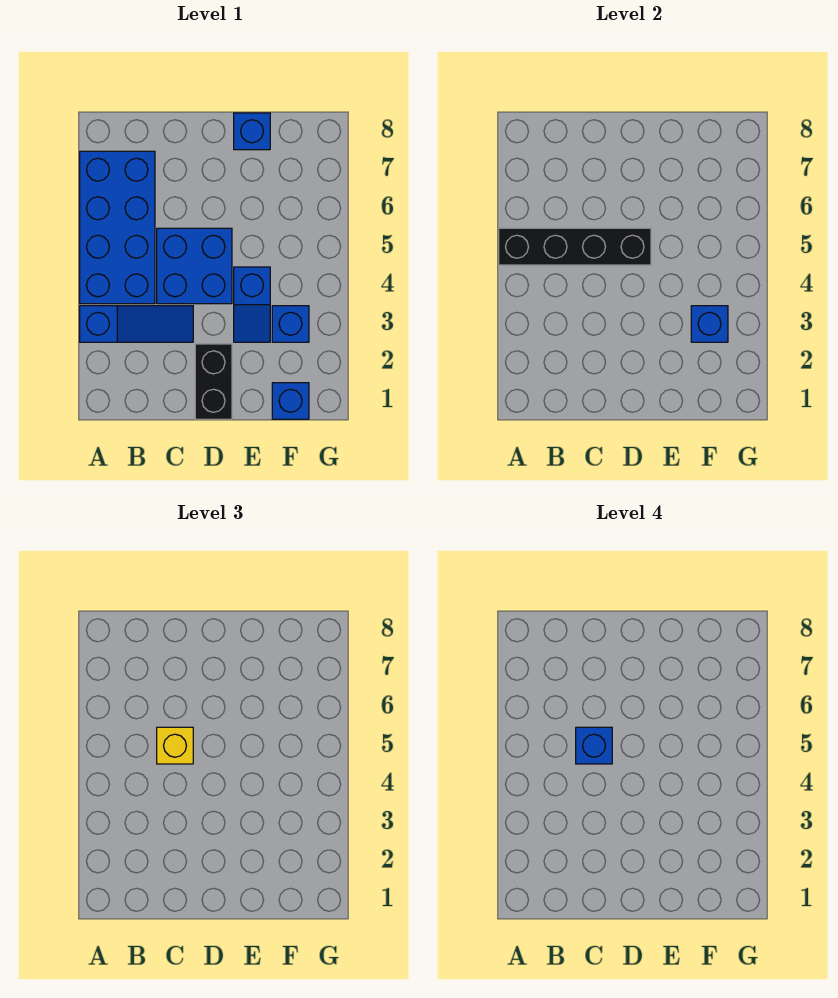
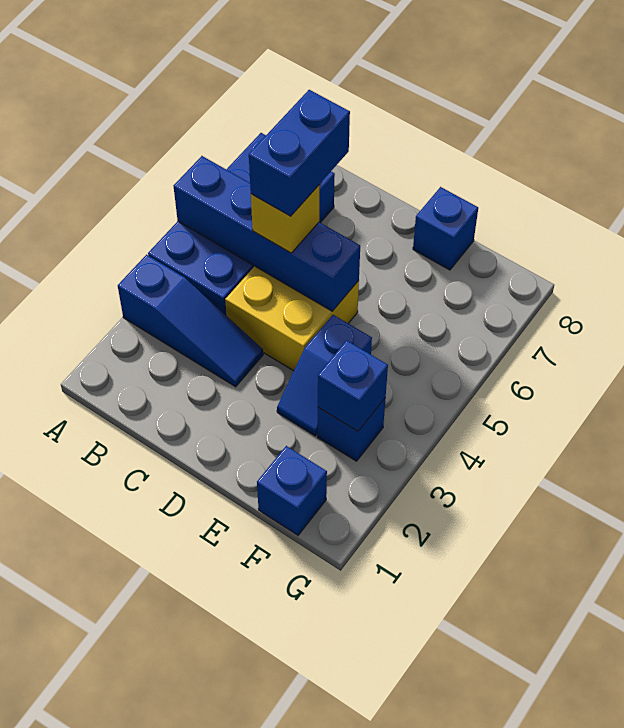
black 1x4 brick [499,228,651,265] -> blue 1x4 brick [174,156,360,311]
blue 2x2 brick [157,228,232,304] -> yellow 2x2 brick [225,266,359,371]
blue 1x1 brick [576,727,612,764] -> blue 1x2 brick [249,90,350,216]
black 1x2 brick [195,344,232,419] -> none

